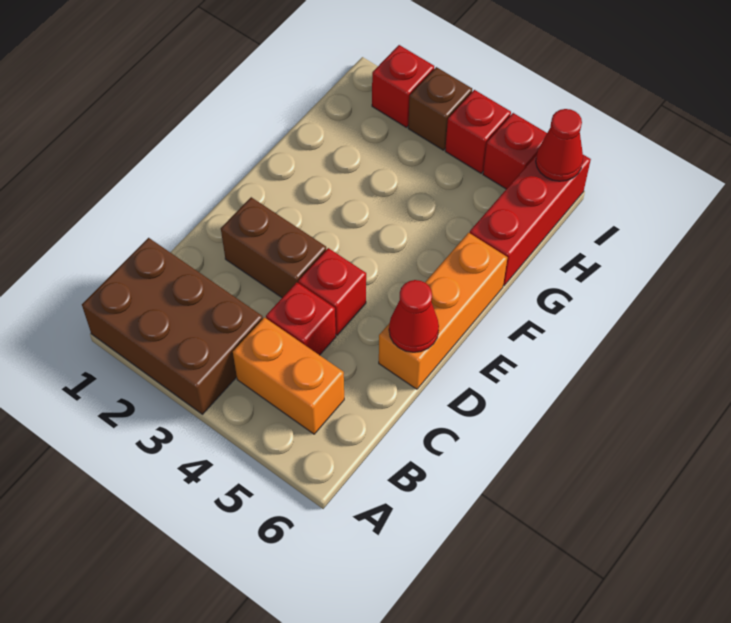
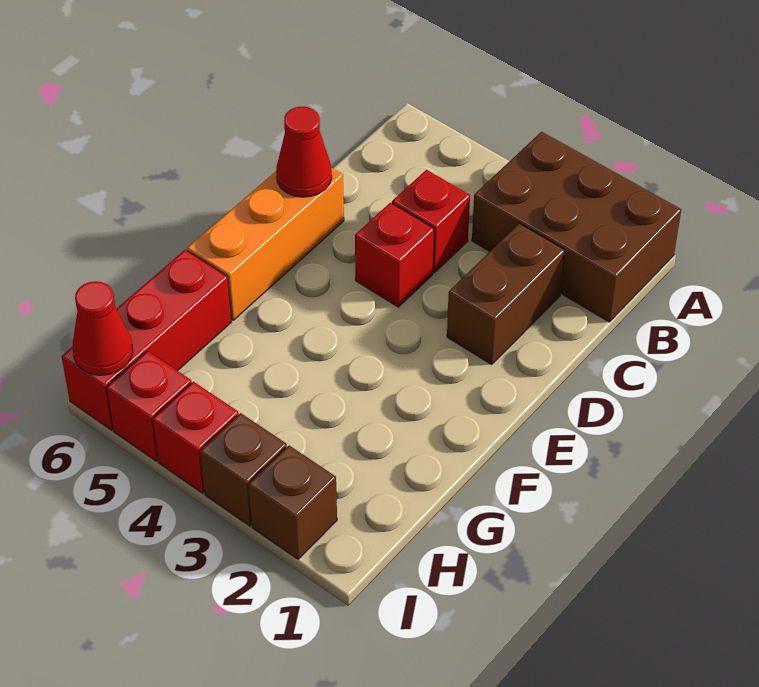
orange 1x2 brick [233,317,344,434] -> none
brown 1x2 brick [221,197,327,298] -> brown 1x2 brick turned to [447,224,565,364]
red 1x1 brick [372,45,434,127] -> brown 1x1 brick [249,446,337,559]

